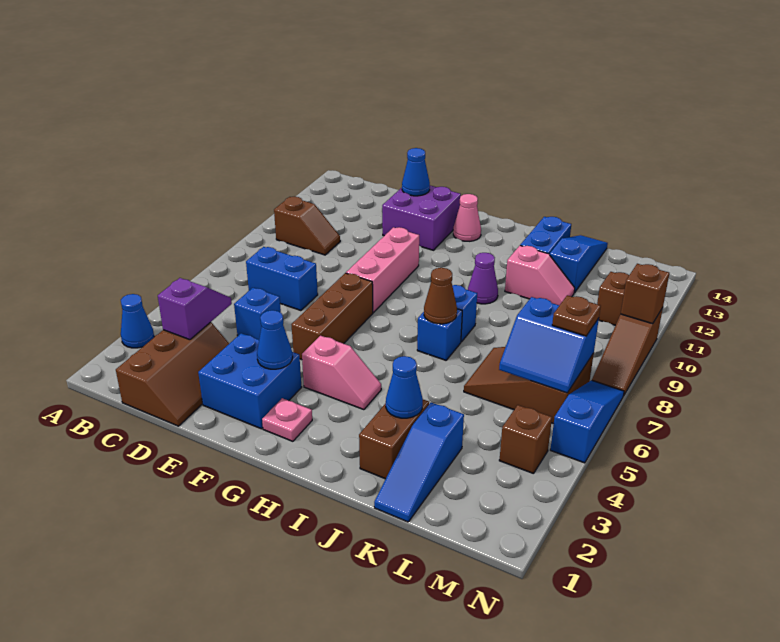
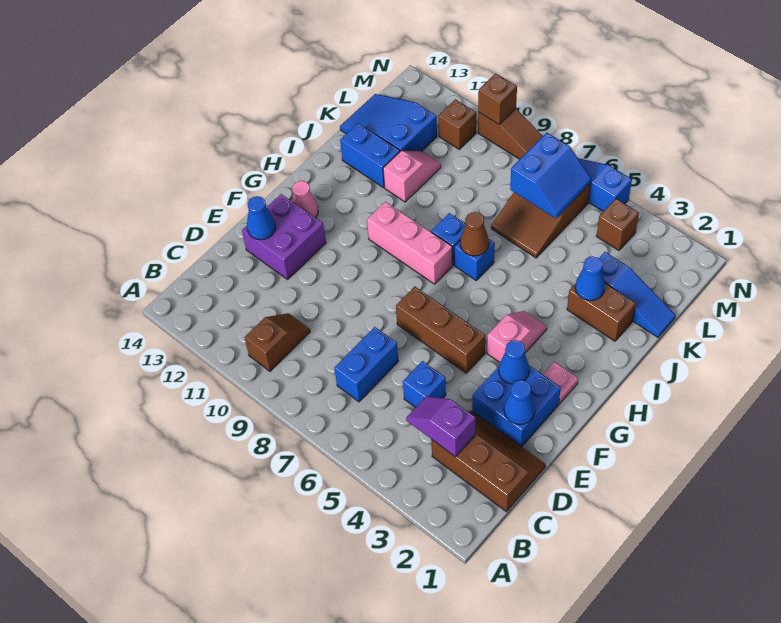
blue 1x1 cone [121,294,154,348] -> blue 1x1 cone moved to [504,380,535,424]
pink 1x3 brick [346,227,419,313] -> pink 1x3 brick moved to [367,202,453,284]
purple 1x1 cone [468,253,498,304] -> none
blue 1x3 slope [550,235,608,293] -> blue 2x3 slope [340,94,437,152]
brown 1x1 plate [552,295,601,336] -> none

